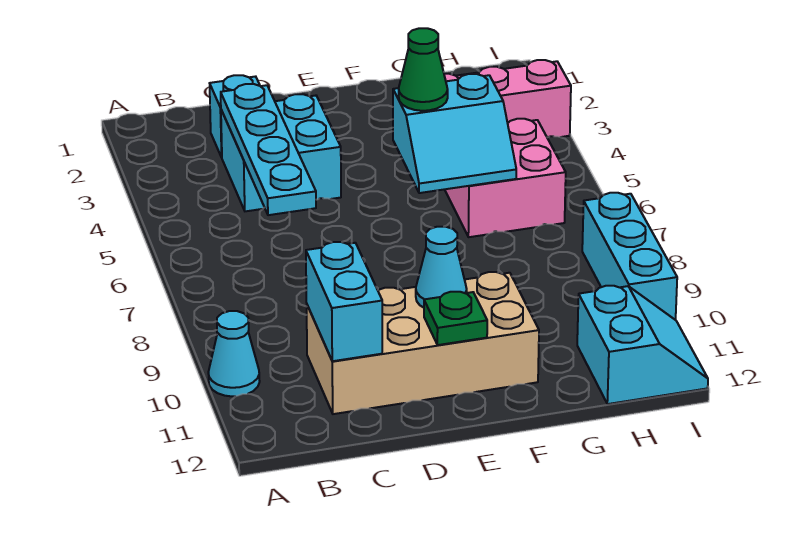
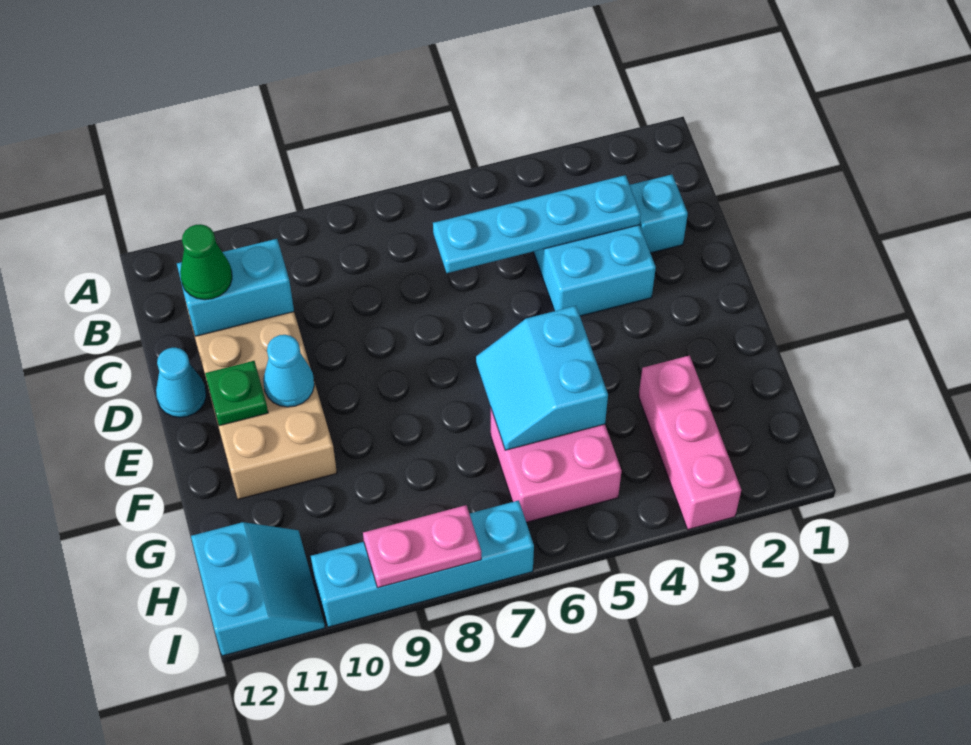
cyan 1x1 cone [208,311,260,396] -> cyan 1x1 cone moved to [156,347,206,418]
green 1x1 cone [399,28,448,111] -> green 1x1 cone moved to [180,224,232,300]
cyan 2x2 slope [577,286,708,404] -> cyan 2x2 slope turned to [191,522,325,656]
cyan 1x3 brick [582,193,677,320] -> cyan 1x4 brick [311,500,534,627]
none -> pink 1x2 plate [363,505,481,588]

